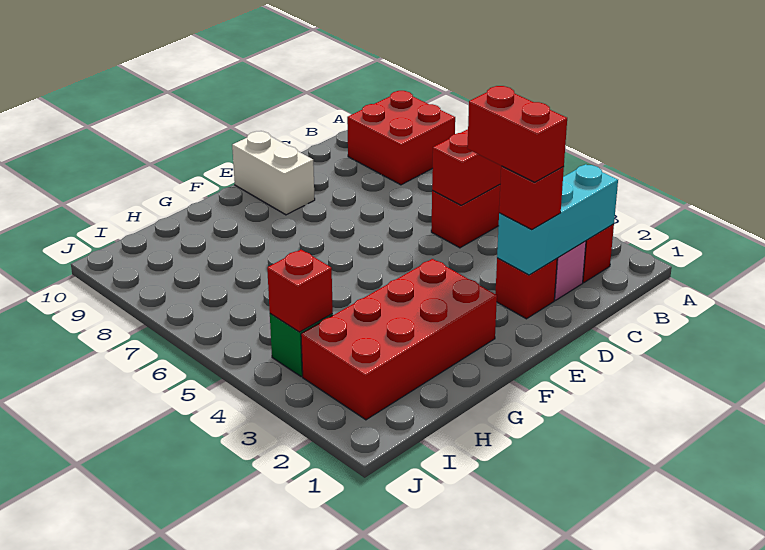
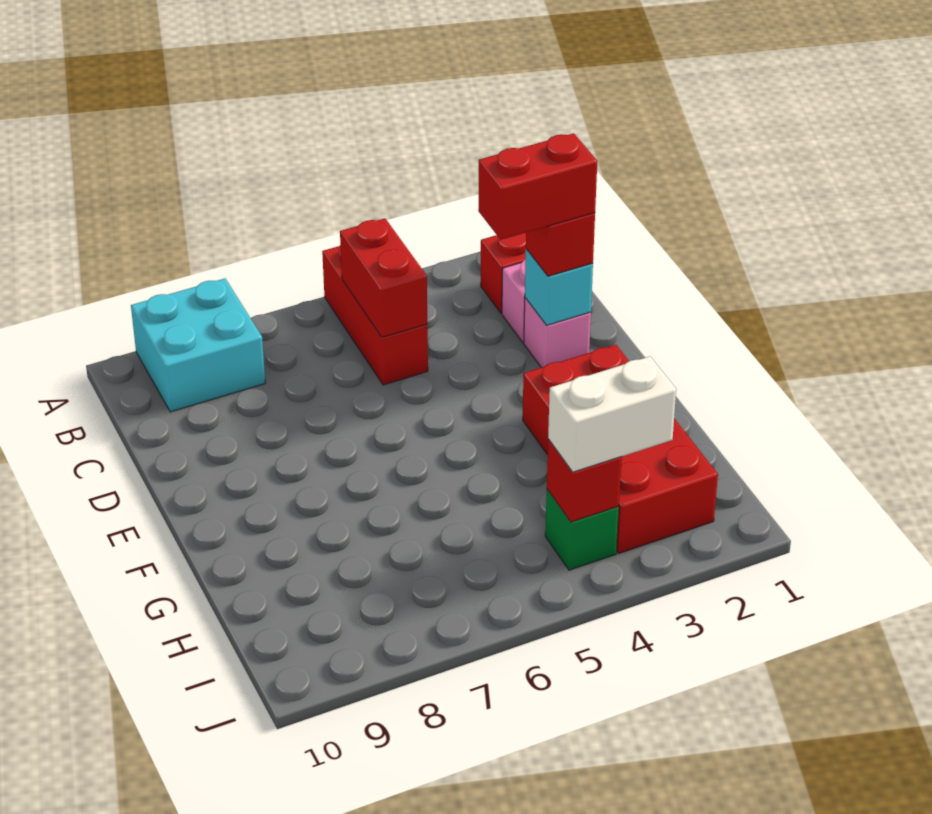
red 2x2 brick [347,91,455,185] -> cyan 2x2 brick [131,279,265,412]
cyan 1x3 brick [497,164,618,275] -> cyan 1x1 brick [525,249,593,325]
red 1x1 brick [495,258,557,319] -> pink 1x1 brick [524,298,591,367]
white 1x2 brick [232,131,315,215] -> white 1x2 brick moved to [548,356,676,472]

